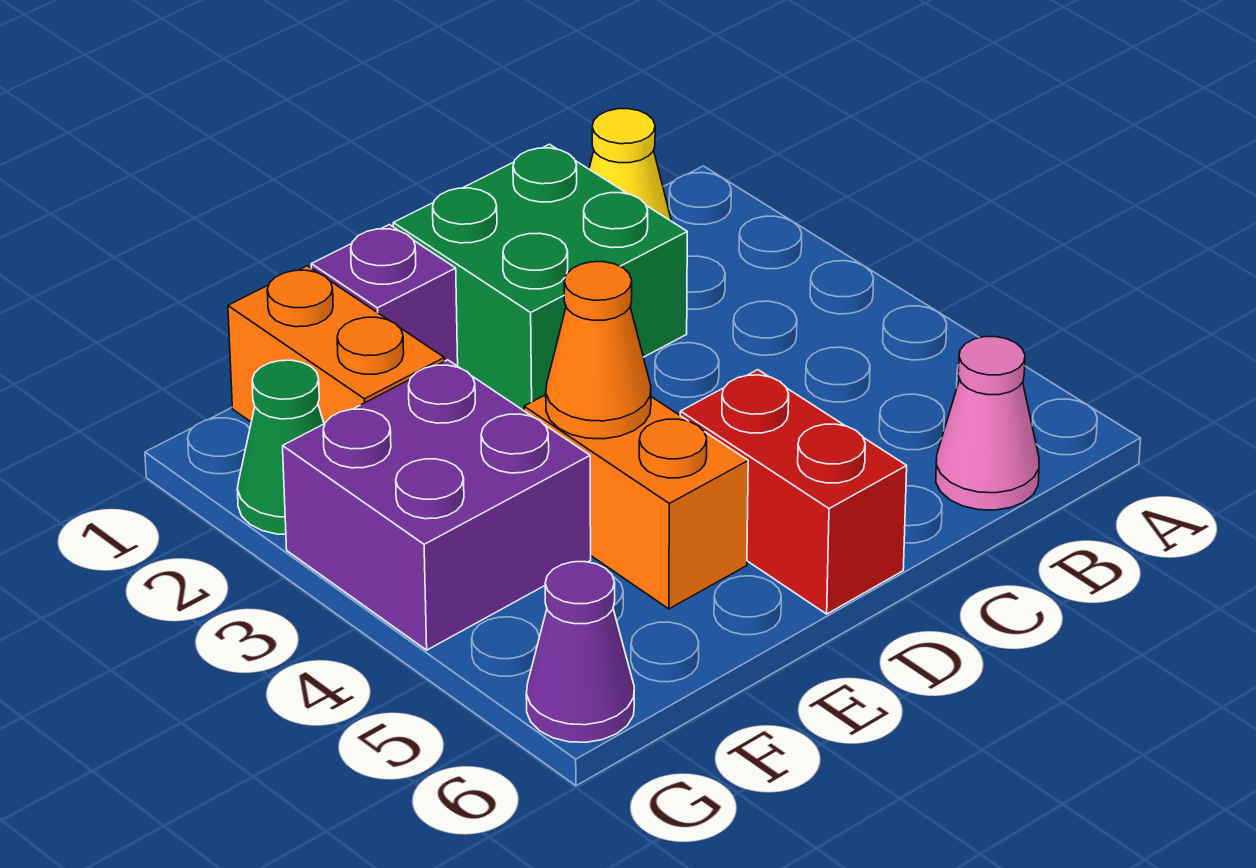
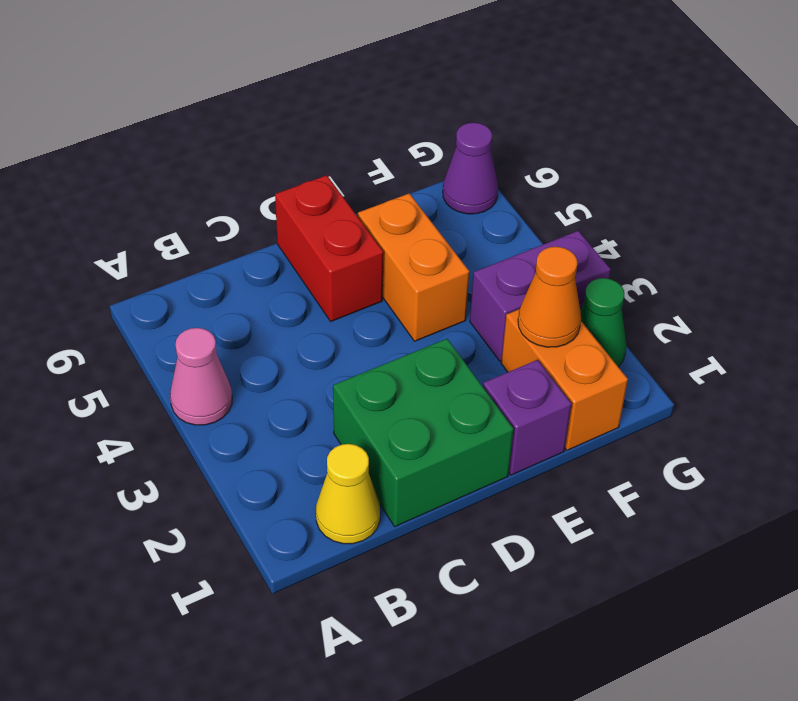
pink 1x1 cone [936,337,1039,510] -> pink 1x1 cone moved to [170,328,232,425]
orange 1x1 cone [546,262,651,439] -> orange 1x1 cone moved to [518,247,581,347]
purple 2x2 brick [283,360,591,650] -> purple 1x2 brick [470,231,611,361]

